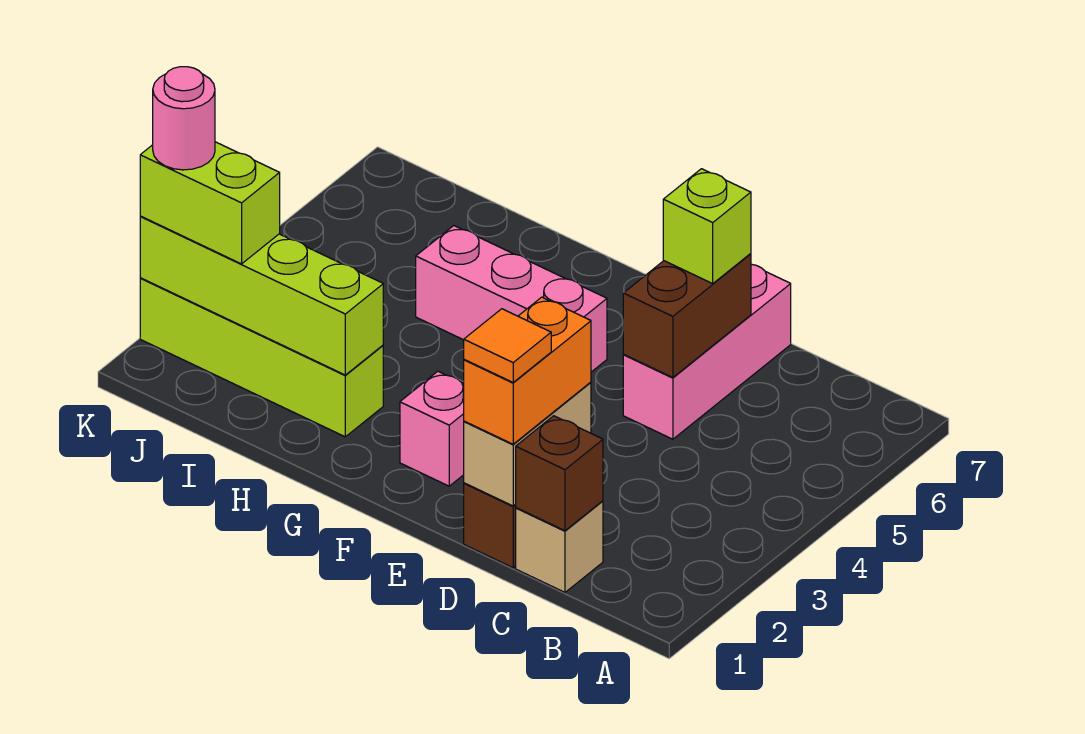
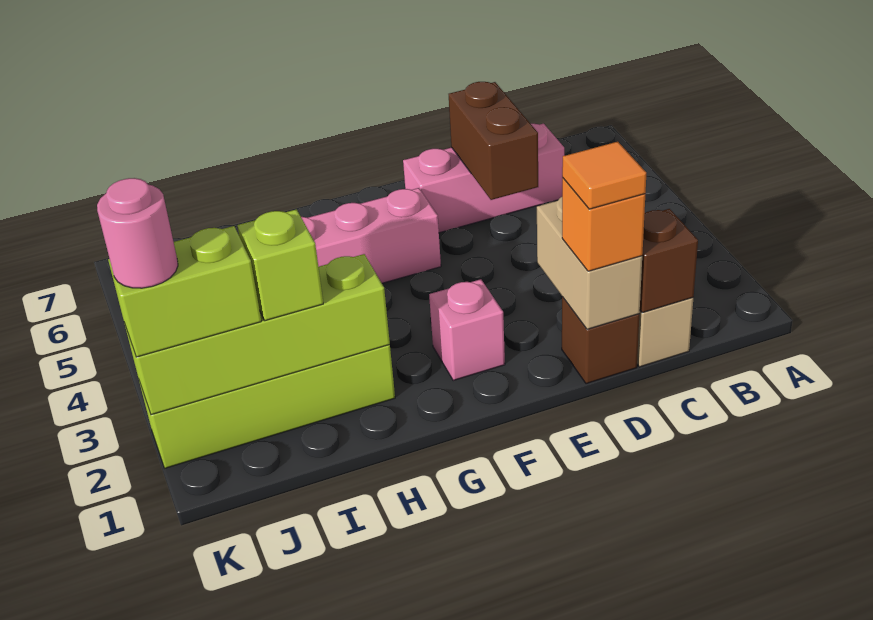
orange 1x2 brick [464,297,591,444] -> orange 1x1 brick [562,178,645,271]
pink 1x3 brick [623,264,791,439] -> pink 1x3 brick turned to [403,124,564,233]
lime 1x1 brick [663,169,751,284] -> lime 1x1 brick moved to [237,209,323,321]

